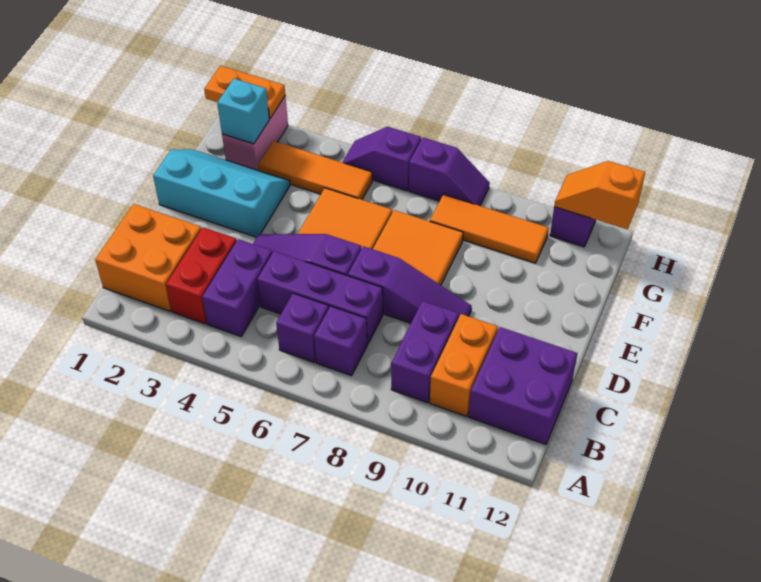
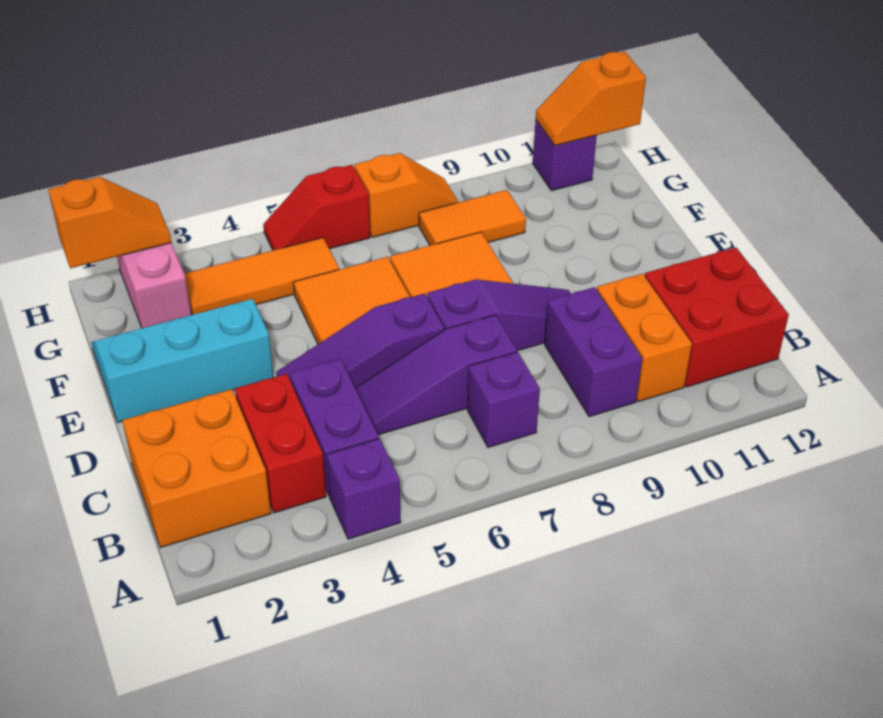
purple 1x1 brick [276,293,329,362] -> purple 1x1 brick moved to [326,438,401,539]
purple 2x2 brick [469,327,577,445] -> red 2x2 brick [645,248,789,387]
purple 1x3 brick [257,251,383,344] -> purple 1x3 slope [355,315,517,435]
cyan 1x1 brick [217,79,269,144] -> none
orange 1x3 tile [430,194,549,263] -> orange 1x2 tile [419,190,526,245]
orange 1x2 plate [204,66,285,118] -> orange 1x2 slope [48,177,171,268]
purple 1x2 slope [342,127,421,191] -> red 1x2 slope [263,165,370,250]
purple 1x2 slope [409,138,490,206] -> orange 1x2 slope [355,153,458,237]

